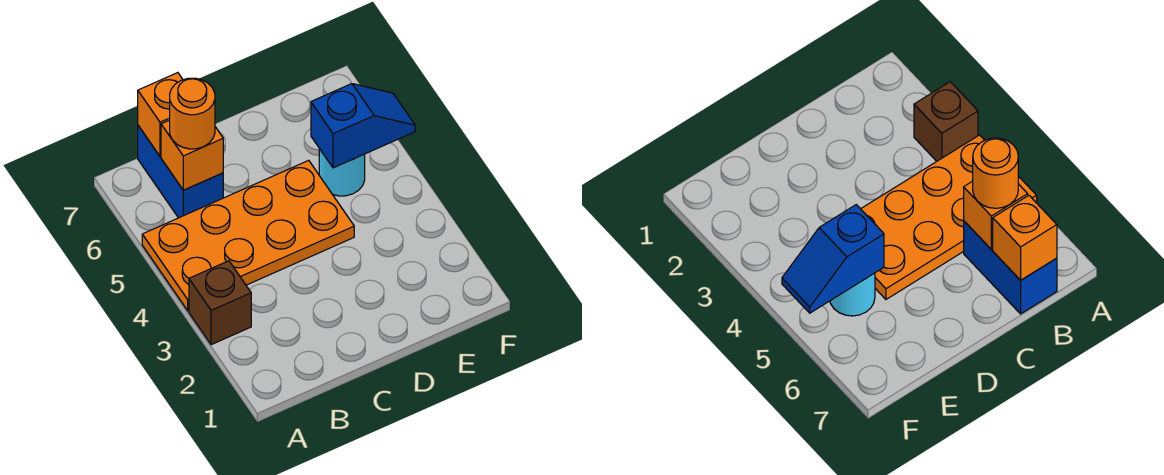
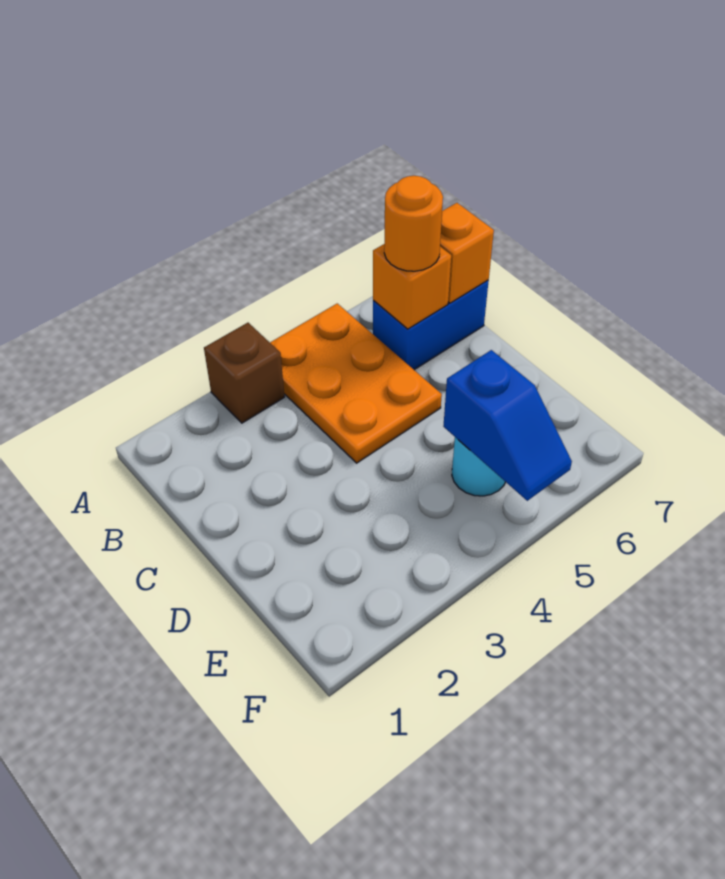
orange 2x4 plate [142,160,354,311] -> orange 2x3 plate [270,304,442,463]

